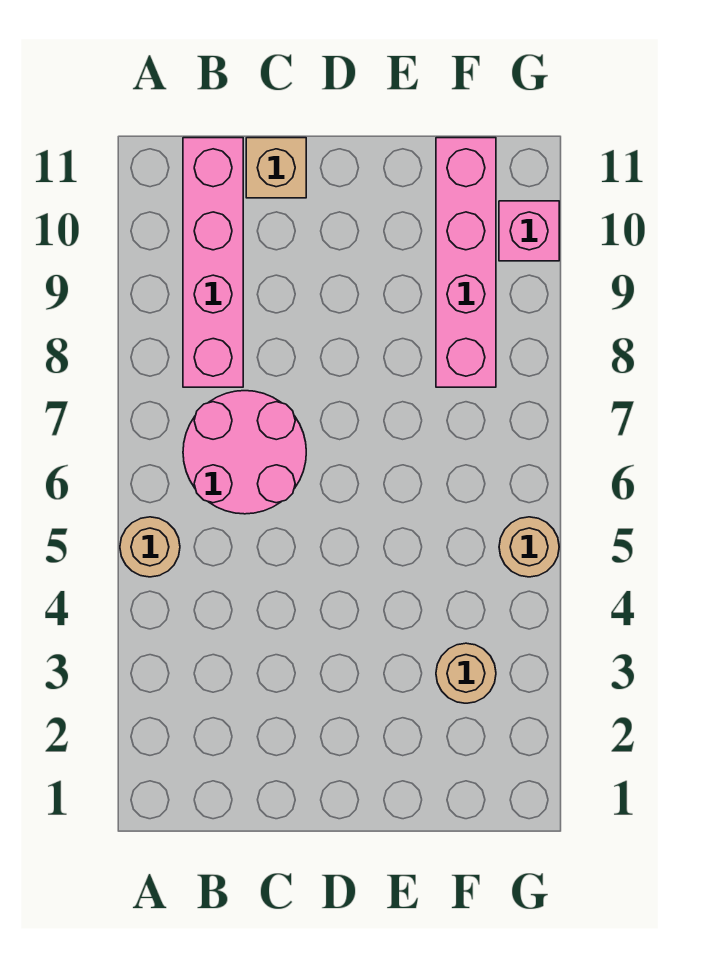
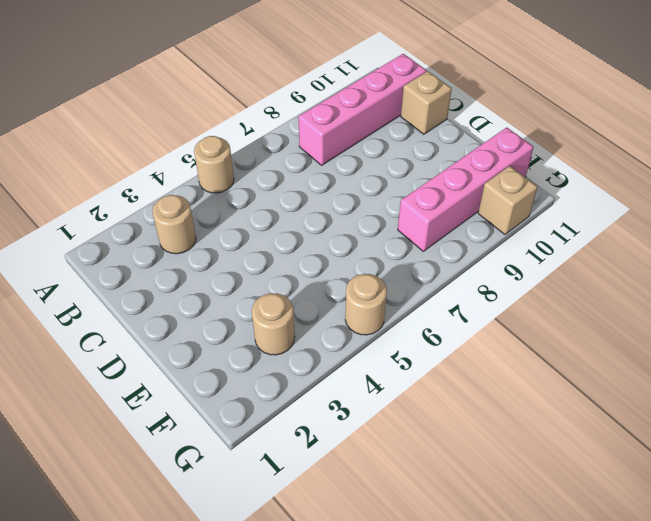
none -> tan 1x1 round brick [152,195,196,254]
pink 2x2 round brick [183,391,306,514] -> none
pink 1x1 brick [499,201,559,261] -> tan 1x1 brick [478,166,538,234]

